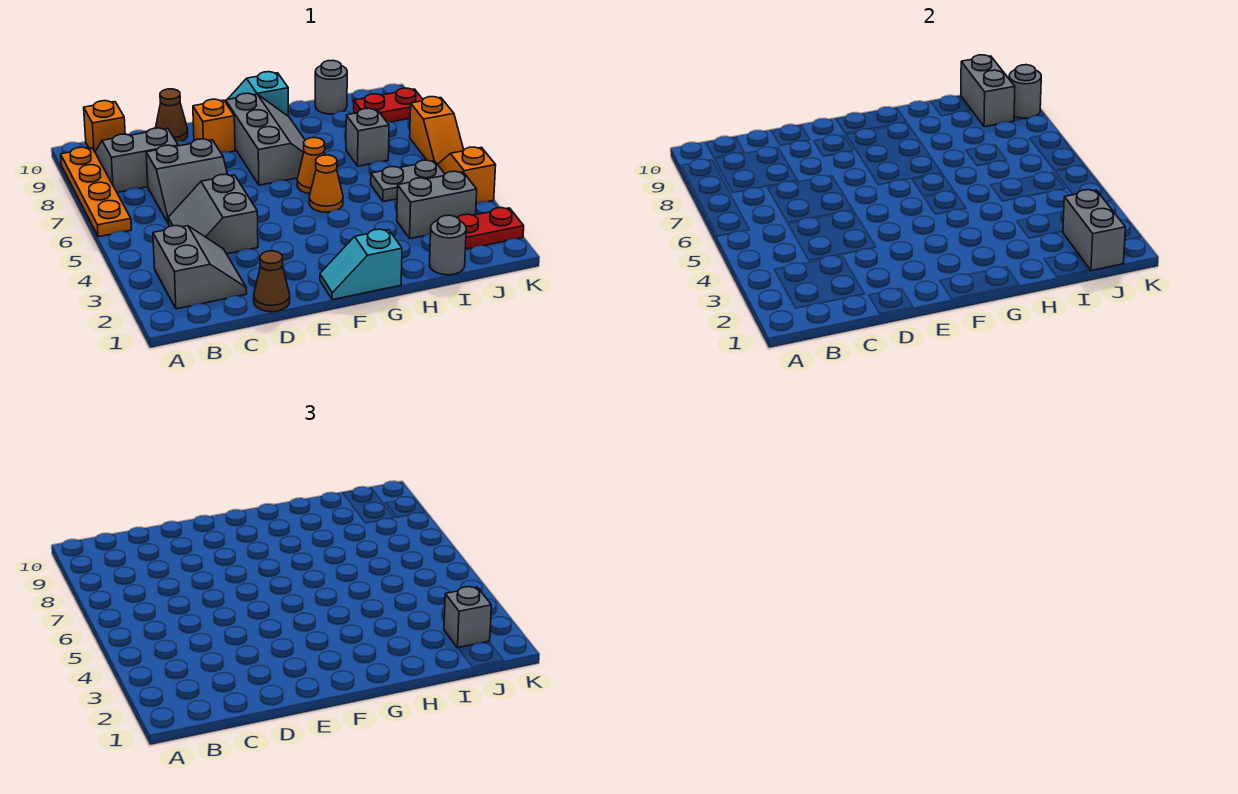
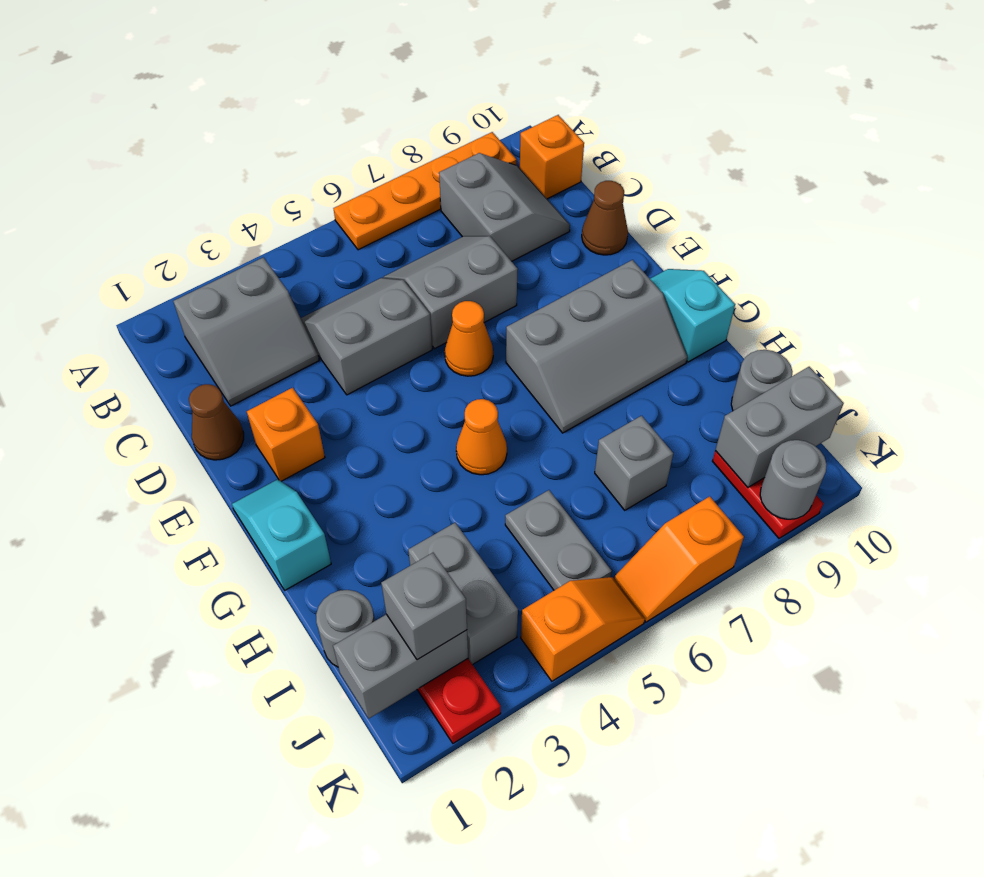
grey 2x2 slope [146,139,228,222] -> grey 2x2 slope turned to [383,236,518,349]
orange 1x1 brick [193,99,235,152] -> orange 1x1 brick moved to [247,388,325,481]
orange 1x1 cone [297,138,325,194] -> orange 1x1 cone moved to [445,301,493,376]

